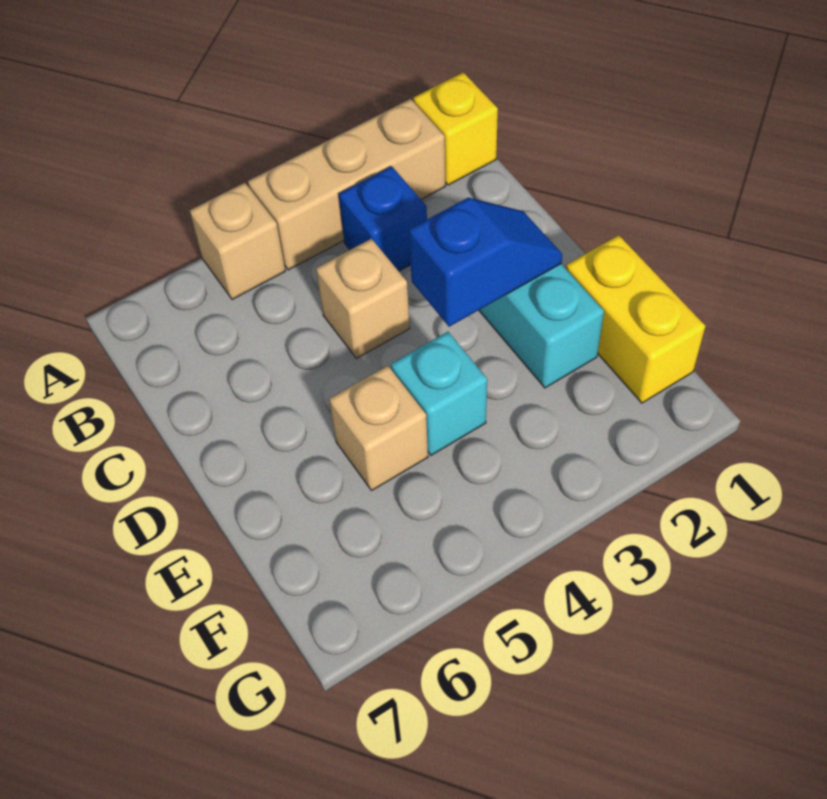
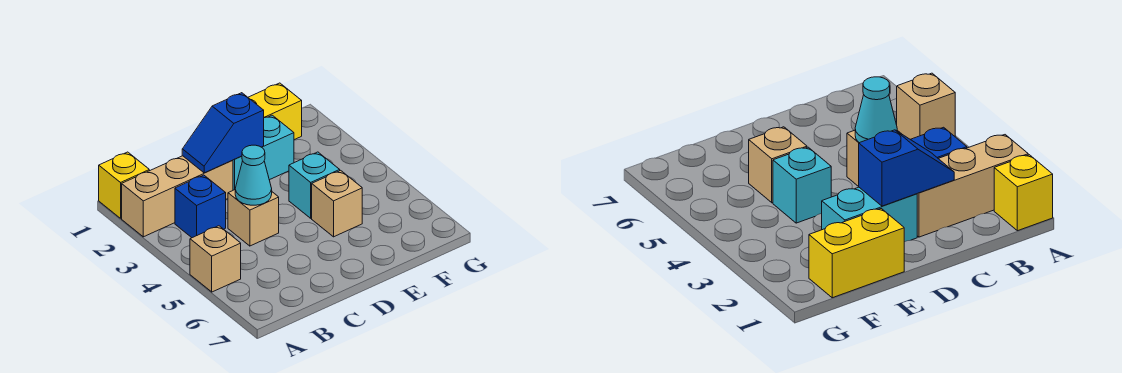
tan 1x3 brick [248,99,445,270] -> tan 1x3 brick turned to [122,156,233,237]
none -> cyan 1x1 cone [235,145,272,205]
blue 1x2 slope [409,198,562,327] -> blue 1x2 slope turned to [182,93,264,173]

